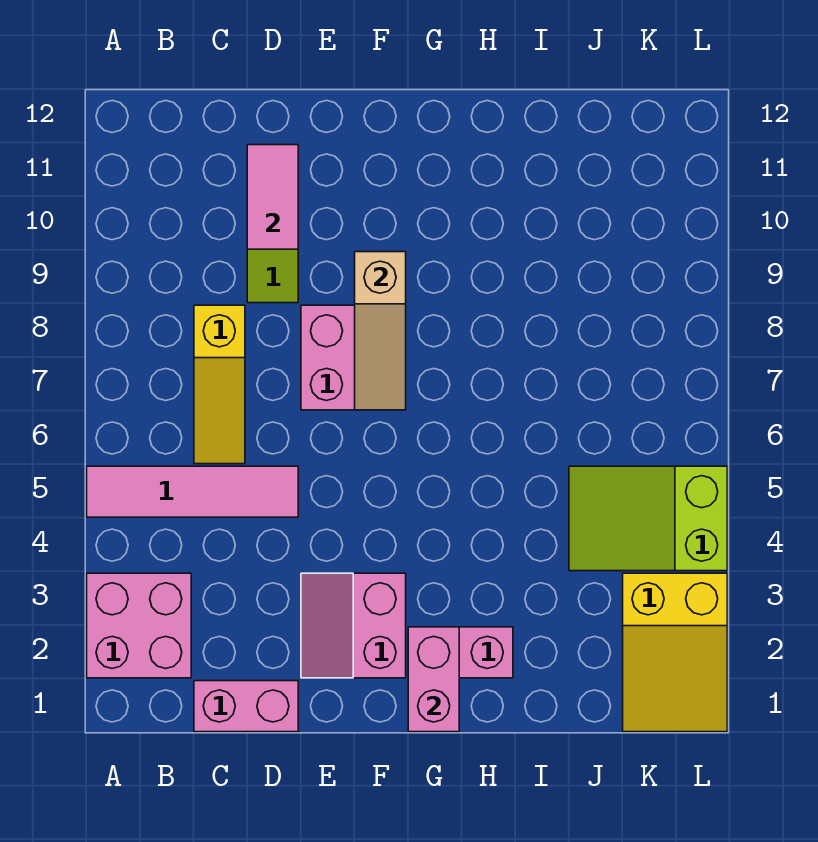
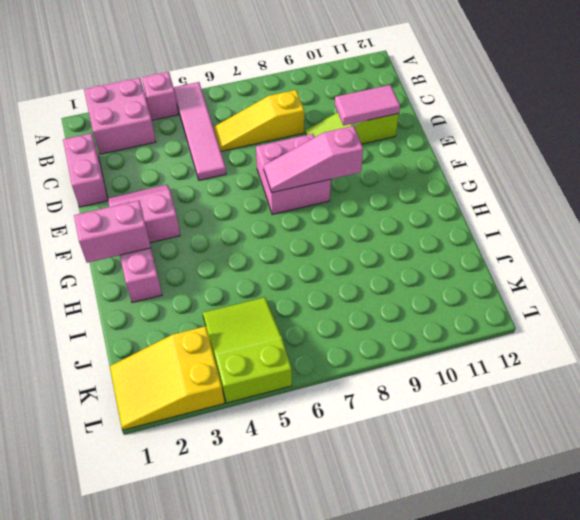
none -> pink 1x1 brick [142,72,178,120]
tan 1x3 slope [355,252,406,410] -> pink 1x3 slope [264,126,363,193]

